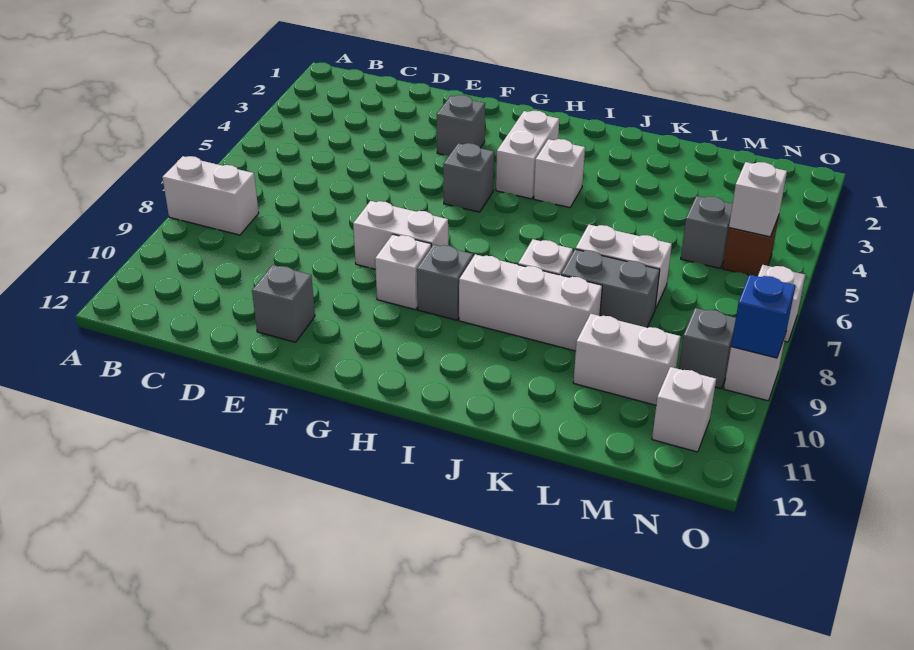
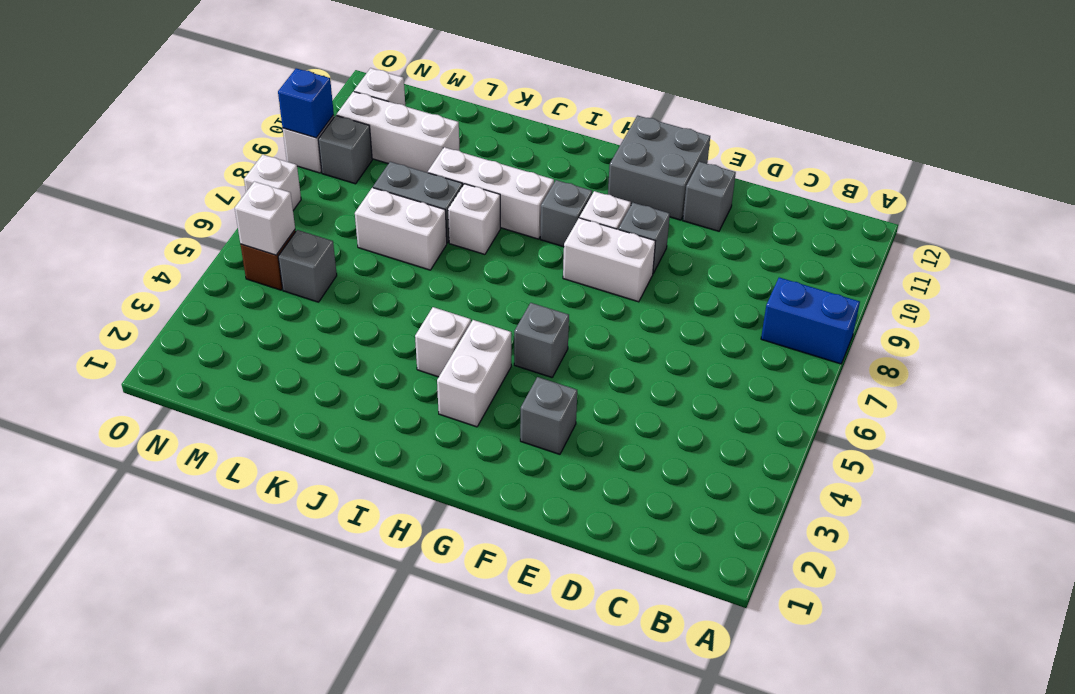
white 1x2 brick [162,156,259,235] -> blue 1x2 brick [761,278,860,364]
none -> grey 1x1 brick [619,203,670,273]
none -> grey 2x2 brick [608,116,710,220]
white 1x2 brick [573,314,681,405] -> white 1x3 brick [336,91,460,173]

